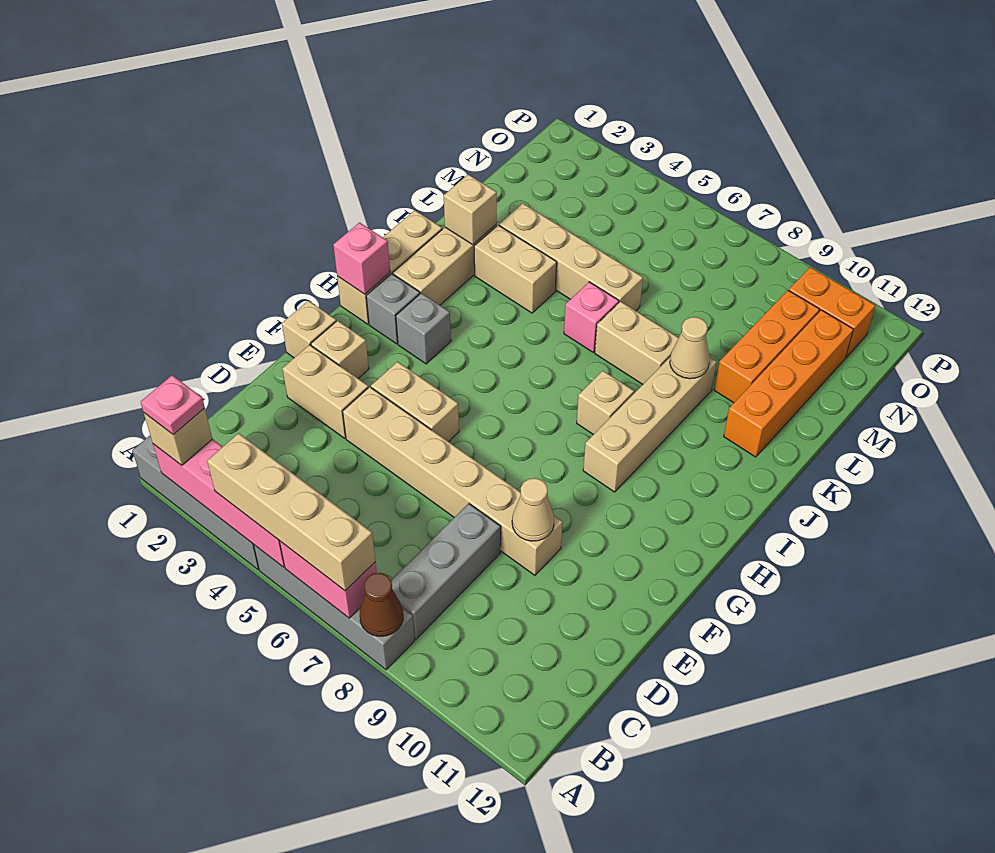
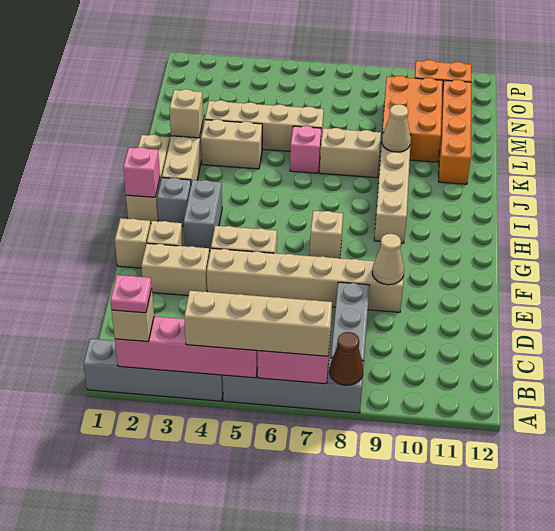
grey 1x1 brick [396,293,451,364] -> grey 1x2 brick [183,180,222,251]
tan 1x1 brick [577,371,634,435] -> tan 1x1 brick moved to [310,211,343,258]
orange 1x3 brick [714,290,820,403] -> orange 2x3 brick [381,76,443,162]

